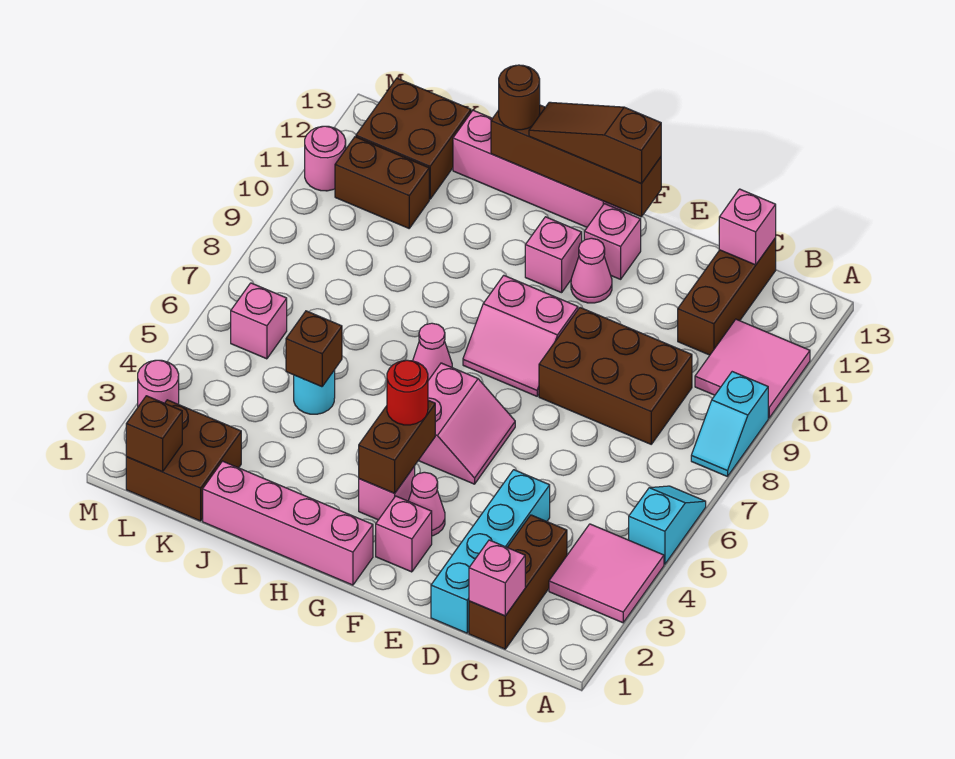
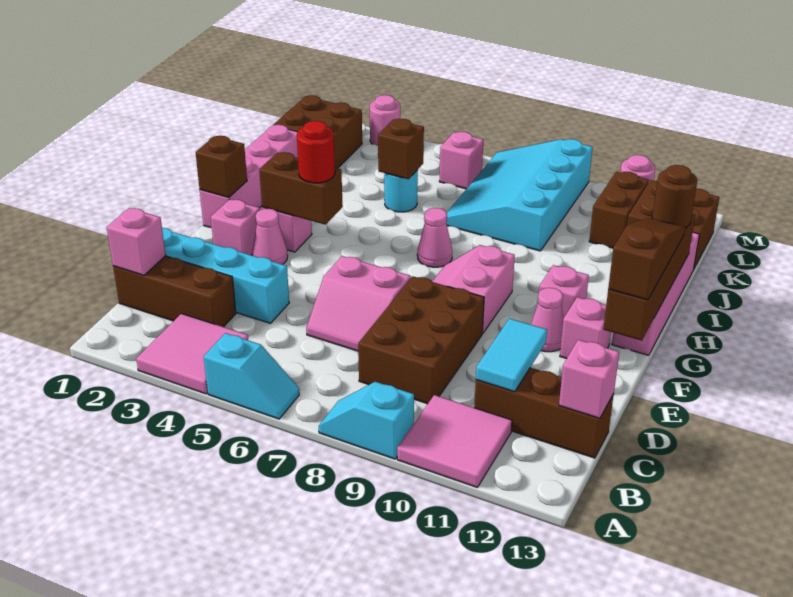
none -> cyan 1x2 tile [476,319,547,392]
pink 2x2 slope [418,363,515,484] -> pink 2x2 slope moved to [306,256,411,351]
none -> cyan 3x4 slope [446,139,593,251]
brown 1x1 brick [126,396,182,472] -> brown 1x1 brick moved to [196,136,247,198]

